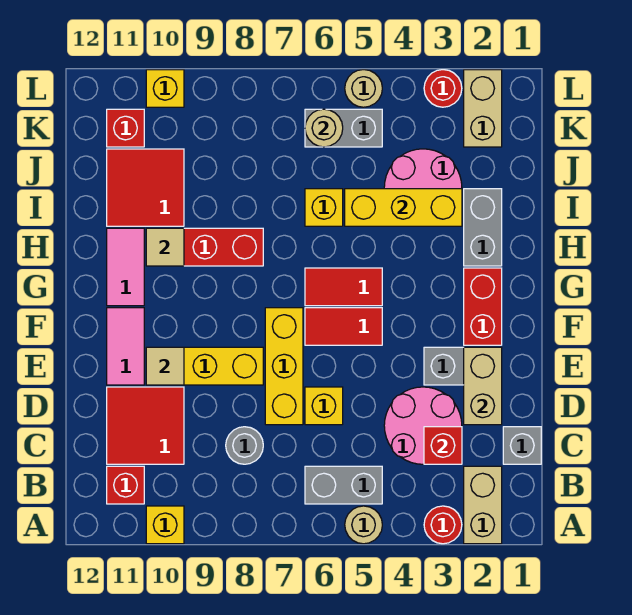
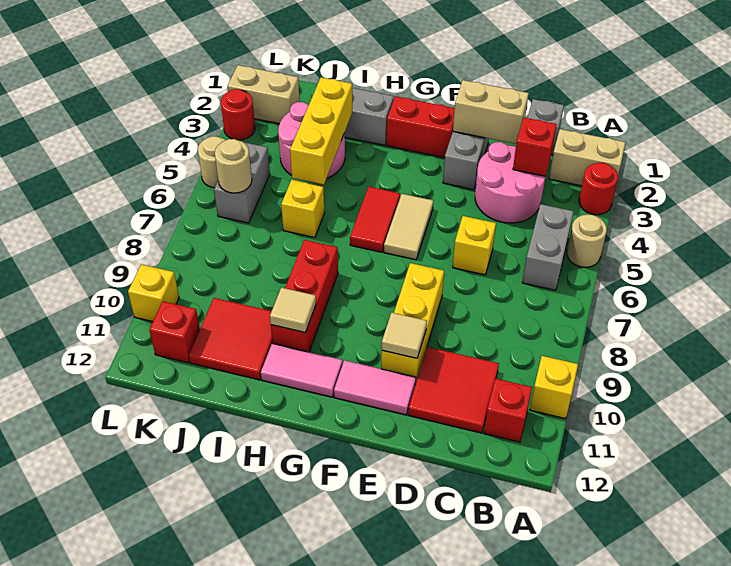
grey 1x1 round brick [226,427,263,464] -> none
yellow 1x3 brick [265,308,303,425] -> none
red 1x2 tile [305,308,382,345] -> tan 1x2 tile [384,194,433,260]

